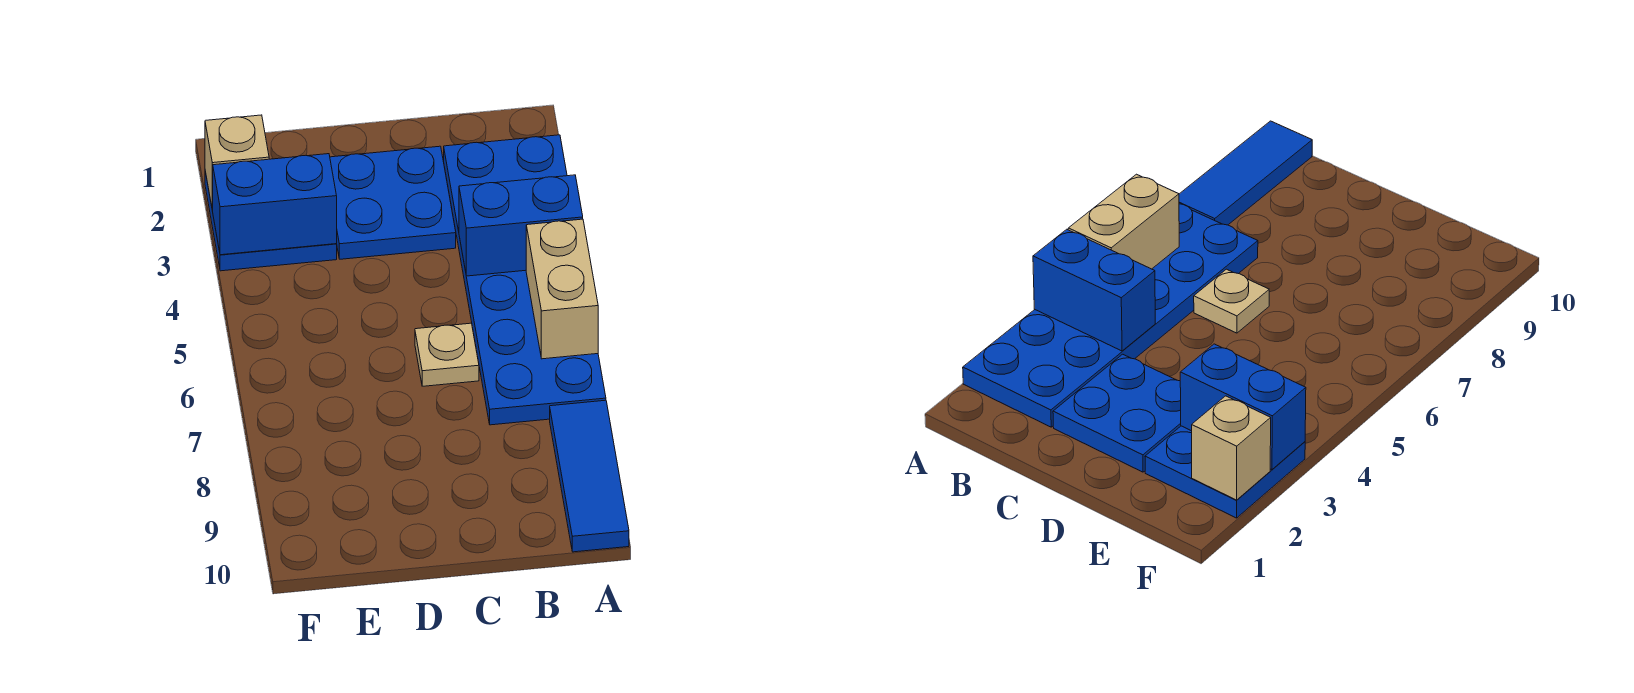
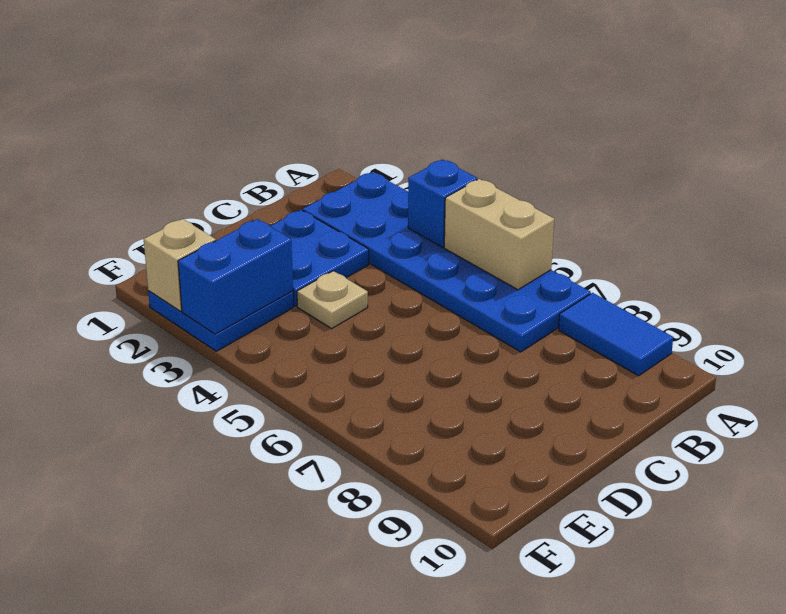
blue 1x2 brick [459,175,583,276] -> blue 1x1 brick [408,159,477,247]
blue 1x3 tile [550,400,629,552] -> blue 1x2 tile [559,293,673,376]
tan 1x1 plate [415,323,479,386] -> tan 1x1 plate moved to [297,271,368,328]

